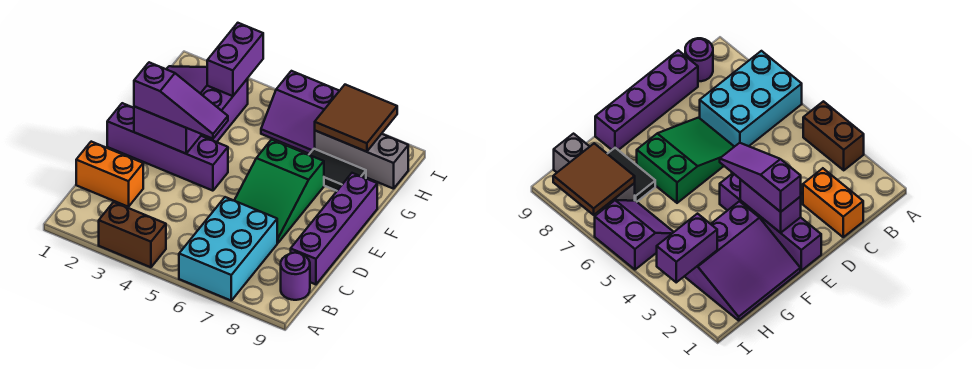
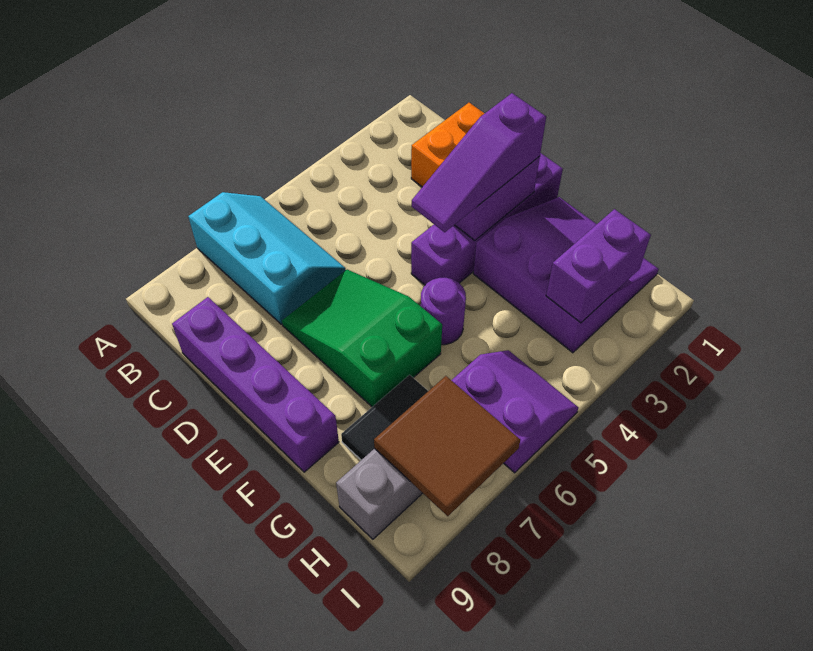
brown 1x2 brick [99,202,166,267] -> none
cyan 2x3 brick [179,197,277,300] -> cyan 2x3 slope [188,192,346,324]
purple 1x1 round brick [281,253,310,300] -> purple 1x1 round brick moved to [421,278,466,345]
purple 1x2 brick [207,23,263,96] -> purple 1x2 brick turned to [546,209,651,323]
purple 2x2 slope [261,71,339,154] -> purple 2x2 slope turned to [451,350,578,473]

